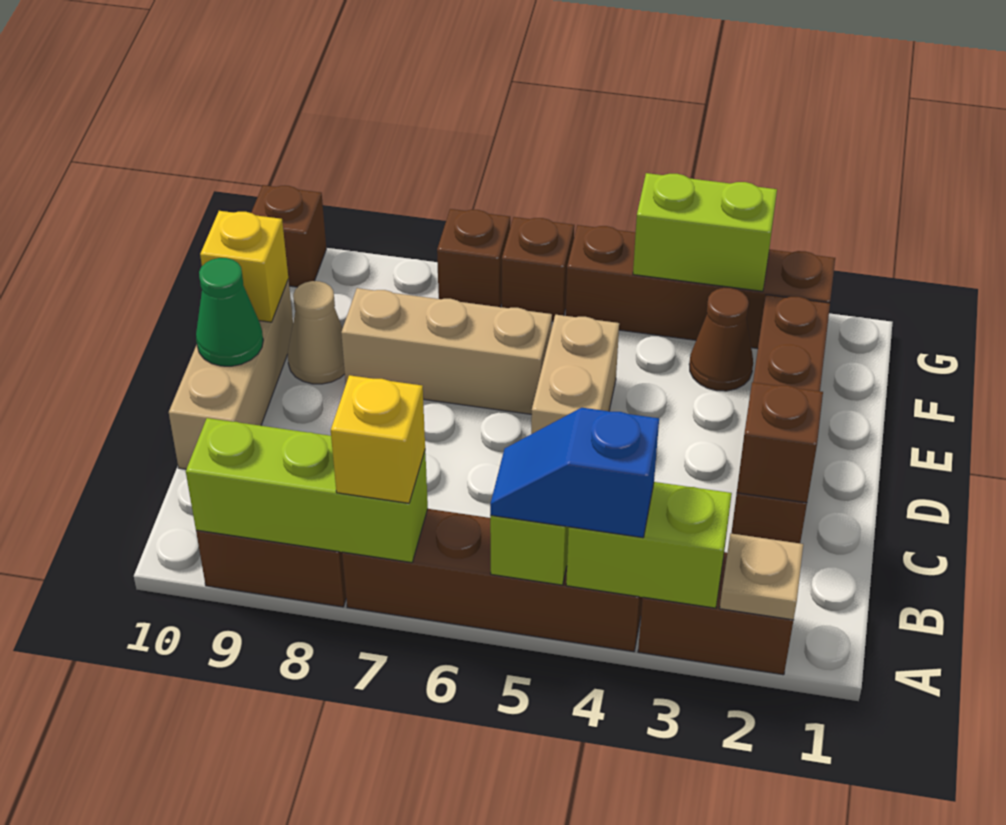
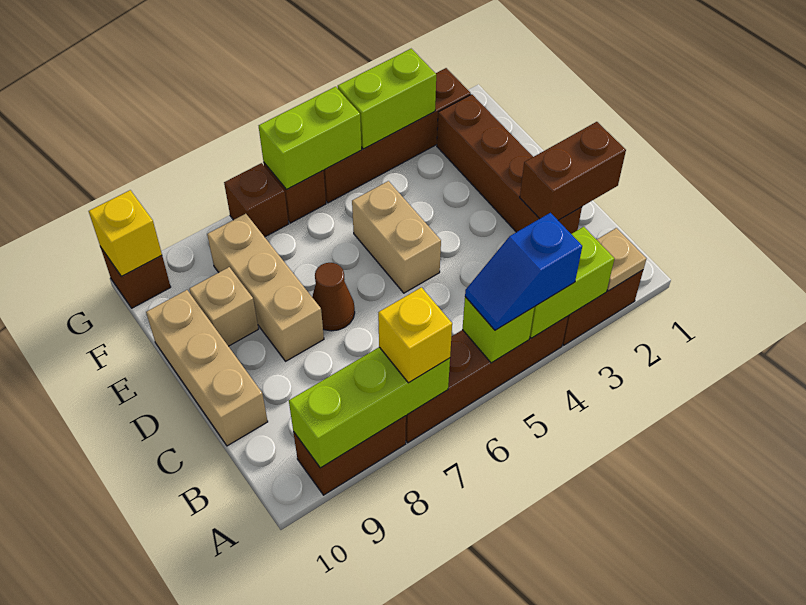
brown 1x1 brick [737,382,823,503] -> brown 1x2 brick [520,122,626,220]
green 1x1 cone [196,258,263,366] -> none
tan 1x3 brick [341,288,552,414] -> tan 1x3 brick turned to [207,214,324,361]
tan 1x1 cone [288,281,345,384] -> tan 1x1 brick [189,267,258,346]
yellow 1x1 brick [200,211,288,322] -> yellow 1x1 brick moved to [89,190,162,277]
brown 1x1 cone [689,288,753,391] -> brown 1x1 cone moved to [312,263,355,331]
none -> lime 1x2 brick [259,87,362,190]

